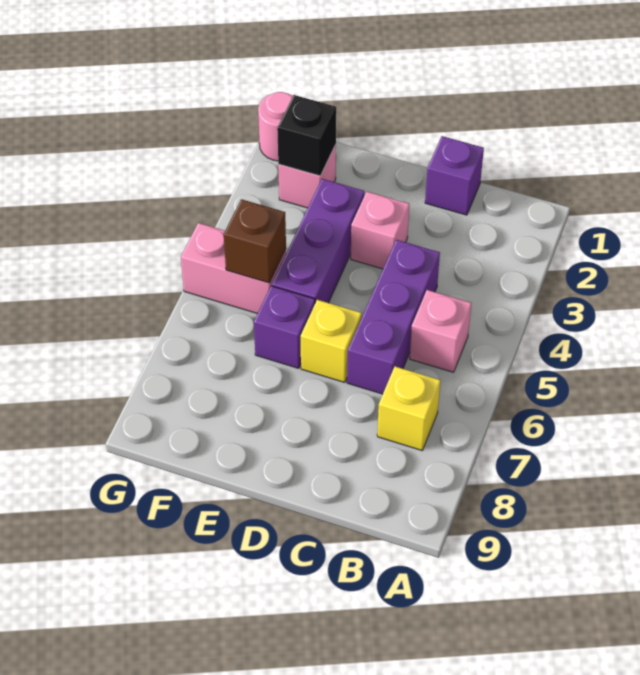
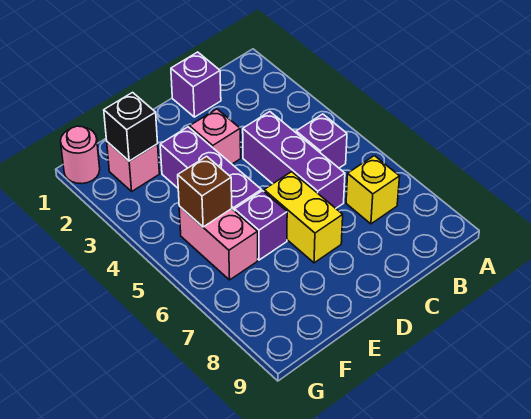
pink 1x1 brick [410,290,471,372] -> purple 1x1 brick [296,114,347,168]
yellow 1x1 brick [301,300,361,382] -> yellow 1x2 brick [264,172,343,263]
pink 1x2 brick [181,223,286,314] -> pink 1x2 brick turned to [179,206,258,280]

